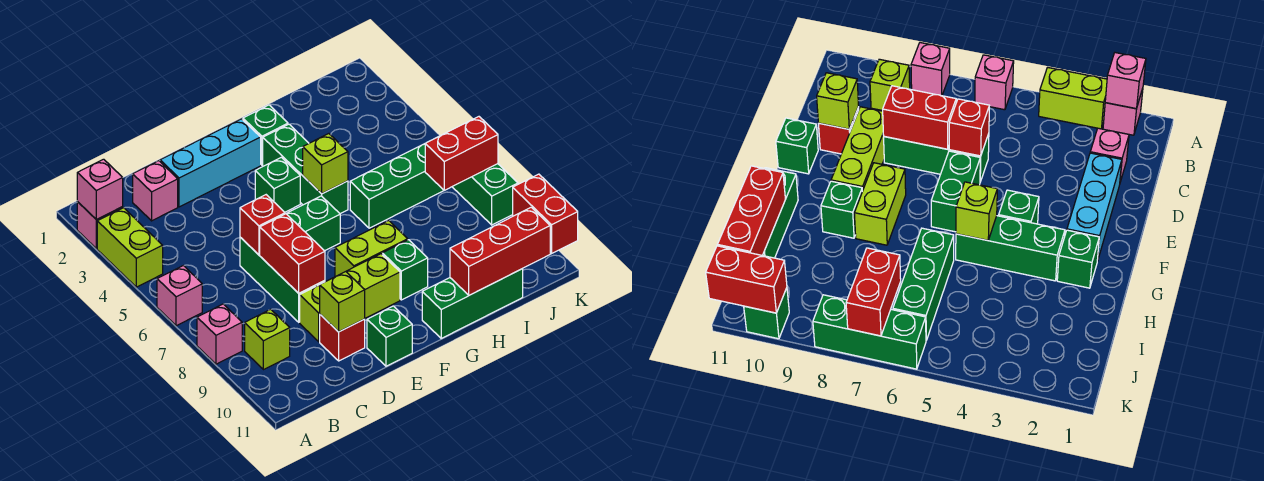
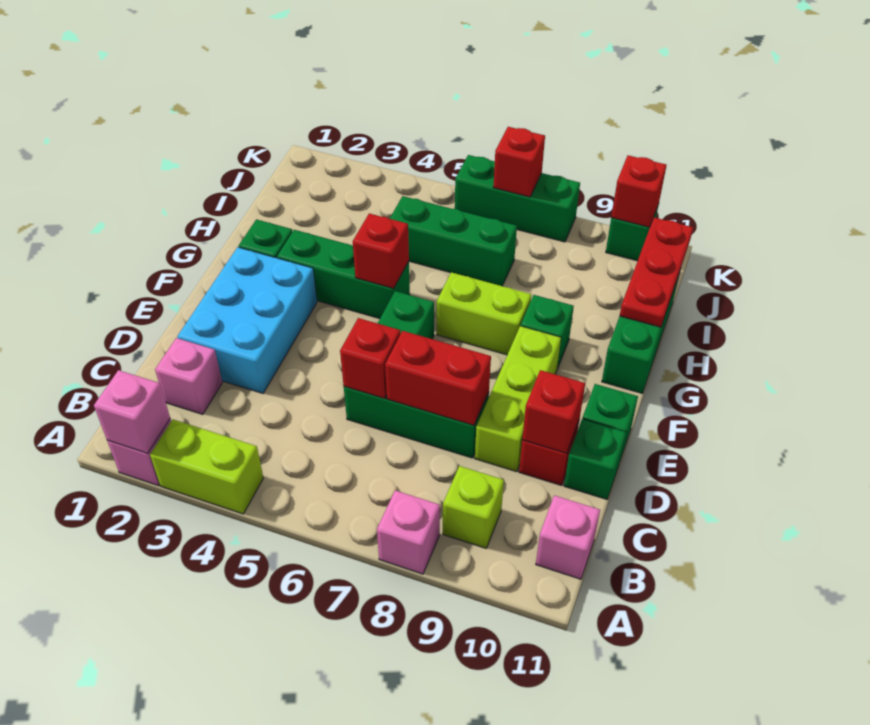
pink 1x1 brick [157,266,202,326] -> pink 1x1 brick moved to [536,495,600,579]
cyan 1x3 brick [160,119,261,207] -> cyan 2x3 brick [177,247,317,393]
lime 1x1 brick [320,272,365,332] -> red 1x1 brick [522,370,585,453]
green 1x1 brick [255,157,300,212] -> green 1x1 brick moved to [564,419,626,499]
lime 1x2 brick [335,220,408,277] -> lime 1x2 brick turned to [437,272,532,355]
lime 1x1 brick [303,134,348,194] -> red 1x1 brick [353,213,409,289]
green 1x3 brick [350,144,444,228] -> green 1x3 brick turned to [390,196,517,286]
red 1x3 brick [450,207,550,295] -> red 1x3 plate [620,218,693,327]
red 1x2 brick [425,117,498,190] -> red 1x1 brick [493,127,545,197]
red 1x2 brick [513,174,578,254] -> red 1x1 brick [611,155,667,228]

